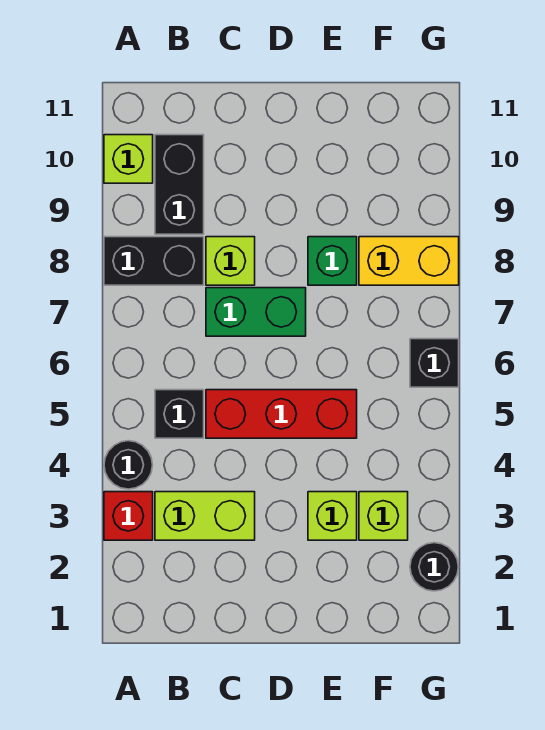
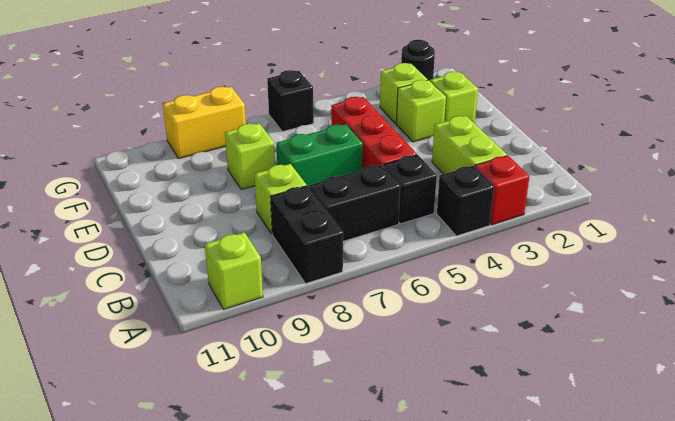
black 1x1 round brick [104,441,153,489] -> black 1x1 brick [437,166,494,236]
black 1x2 brick [155,135,204,234] -> black 1x2 brick moved to [309,165,400,241]
green 1x2 brick [206,288,306,336] -> green 1x2 brick turned to [276,124,363,187]
none -> lime 1x1 brick [430,72,478,124]
green 1x1 brick [308,237,357,285] -> lime 1x1 brick [225,123,275,189]
yellow 1x2 brick [359,237,459,285] -> yellow 1x2 brick turned to [163,87,246,159]

